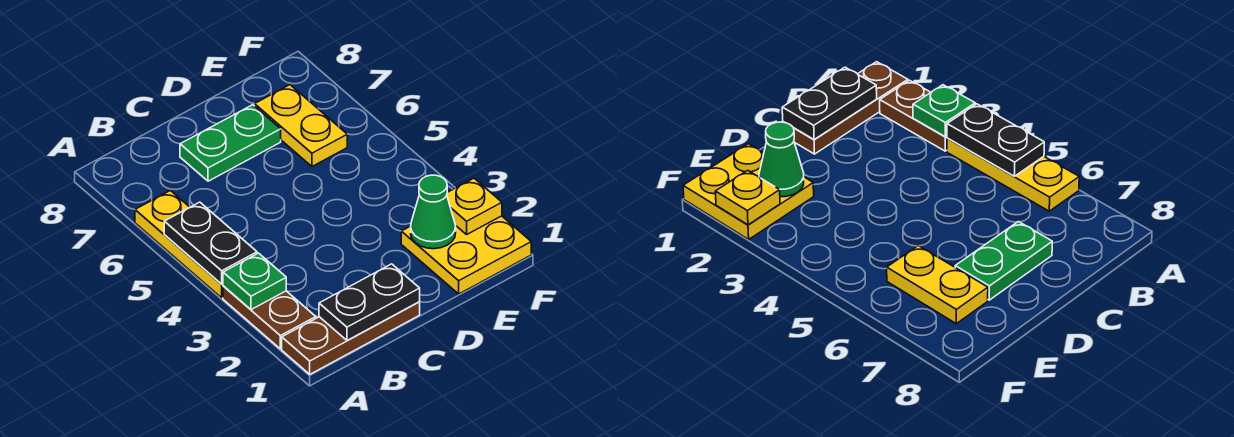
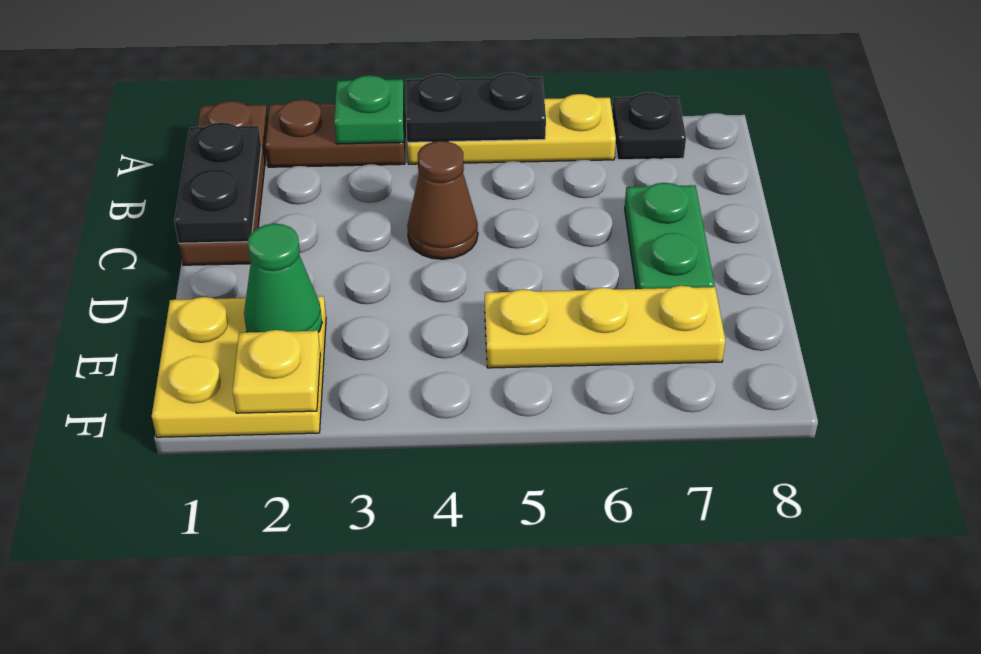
none -> black 1x1 plate [612,92,686,160]
none -> brown 1x1 cone [407,141,478,259]
yellow 1x2 plate [255,85,347,166] -> yellow 1x3 plate [485,286,725,368]

